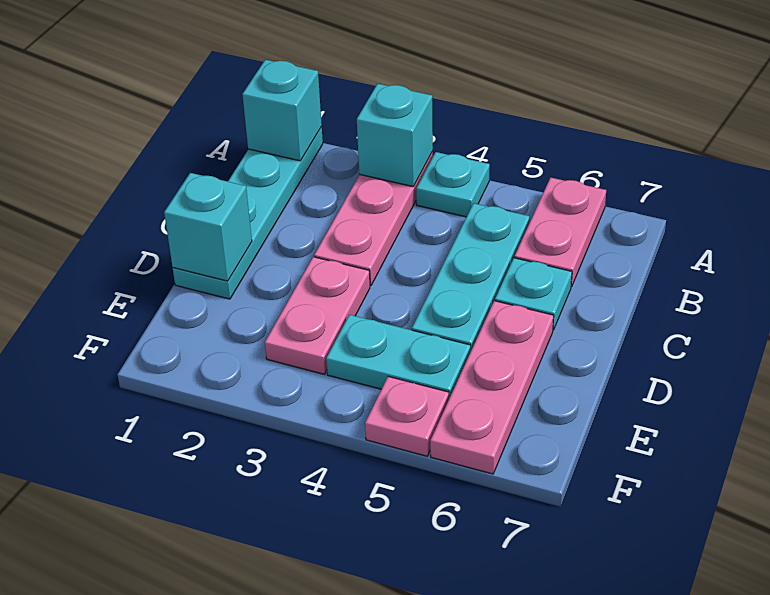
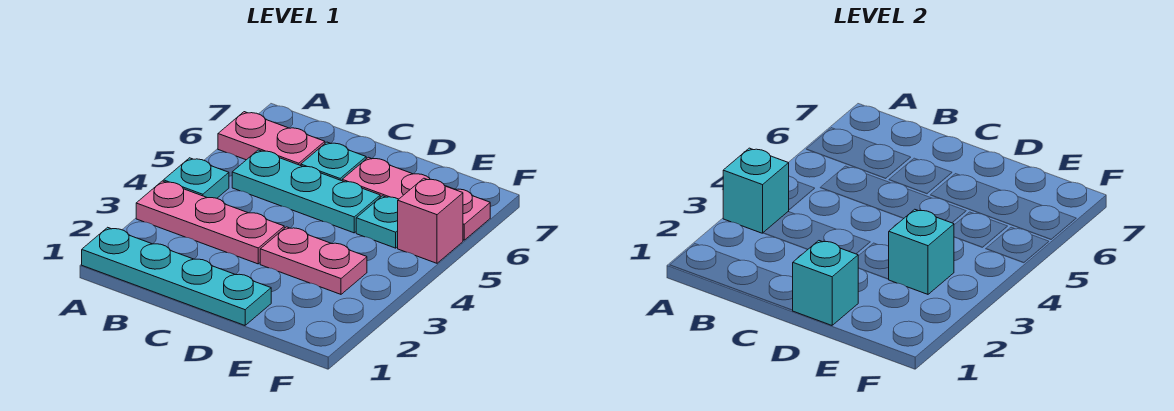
cyan 1x1 brick [242,60,322,161] -> cyan 1x1 brick moved to [889,209,954,294]
cyan 1x2 plate [326,315,470,398] -> cyan 1x1 plate [356,196,399,248]
pink 1x1 plate [365,376,449,456] -> pink 1x1 brick [398,178,463,263]

